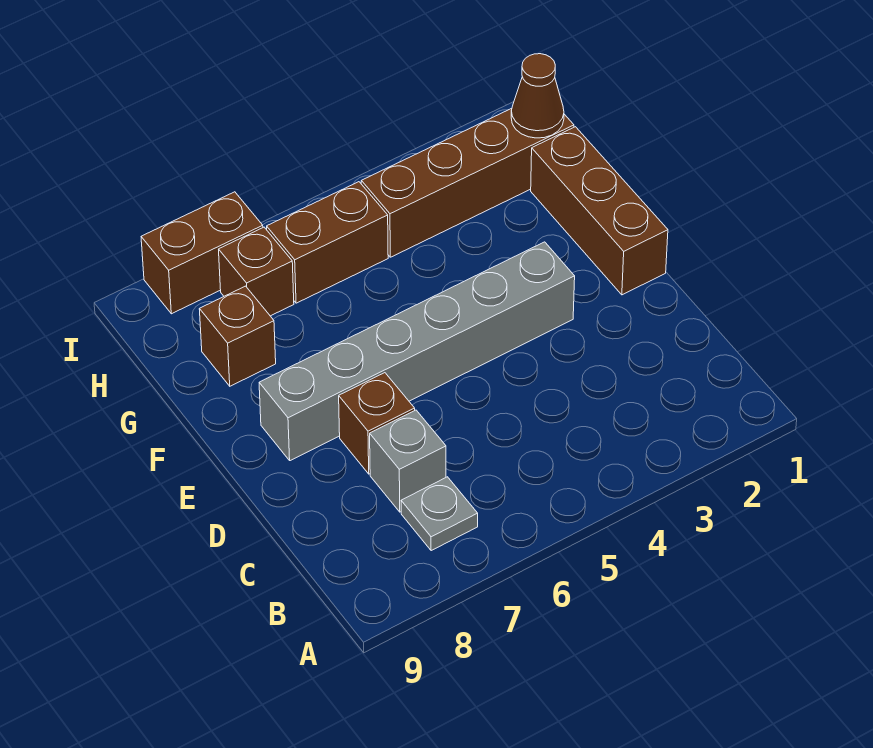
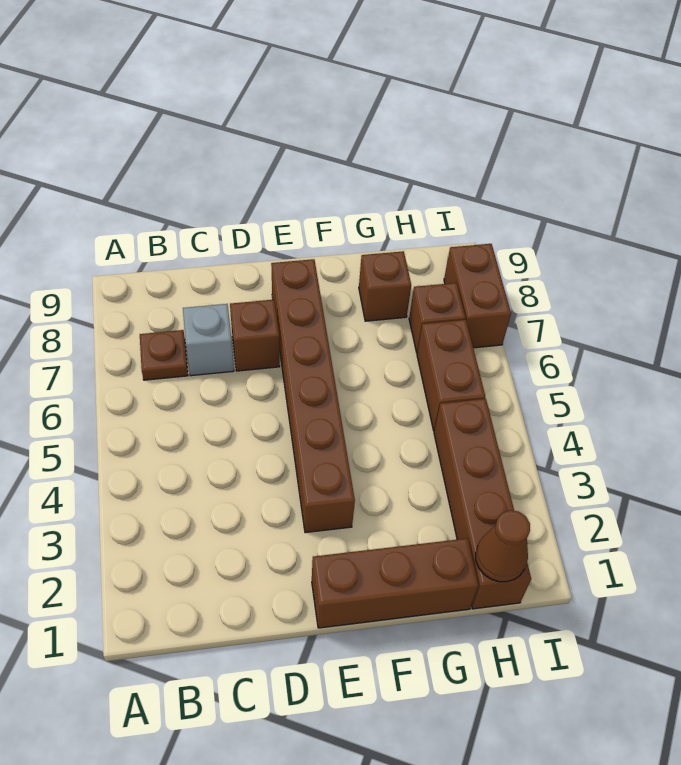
grey 1x1 plate [401,477,478,551] -> brown 1x1 plate [140,330,188,380]
grey 1x6 brick [259,242,575,461] -> brown 1x6 brick [271,259,355,533]

